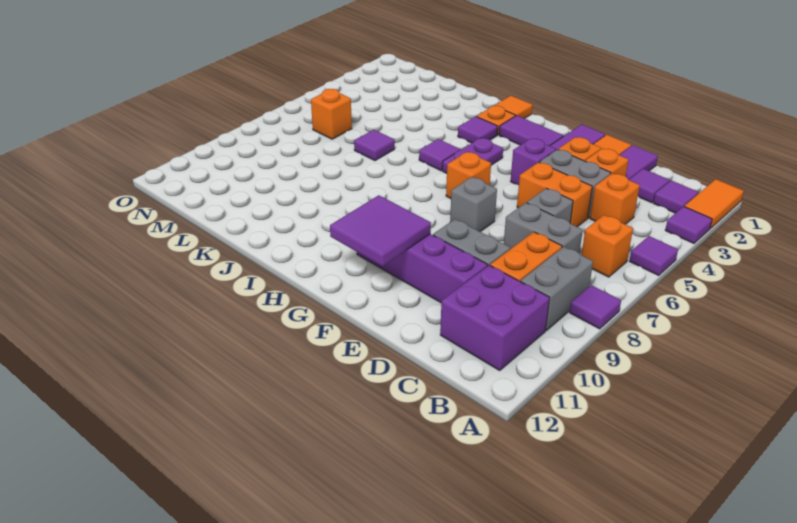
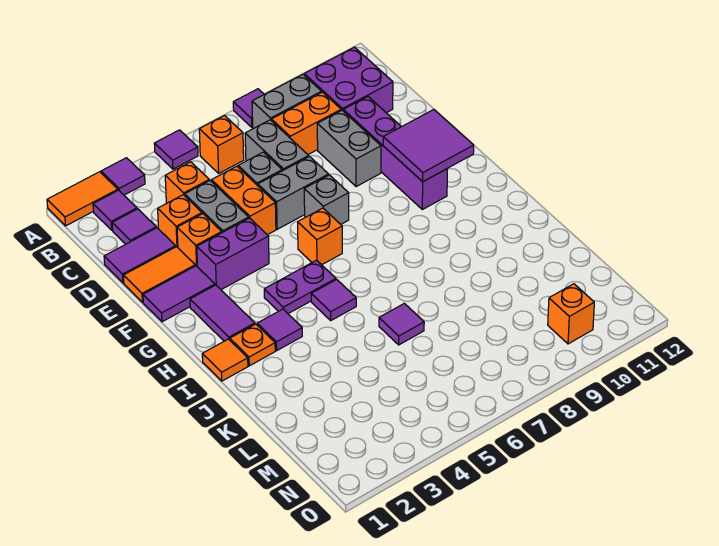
none -> grey 1x2 brick [258,156,329,229]
purple 1x1 brick [511,138,556,185] -> purple 1x2 brick [197,218,269,290]
orange 1x1 brick [311,89,352,139] -> orange 1x1 brick moved to [548,284,594,344]

